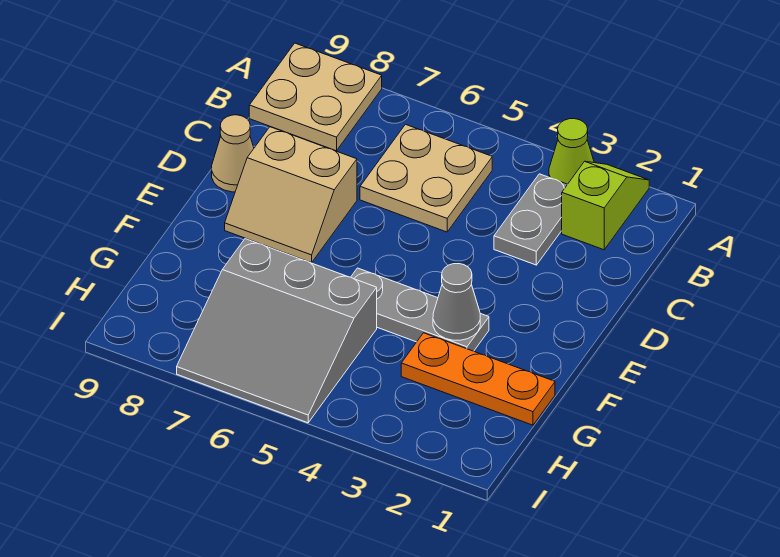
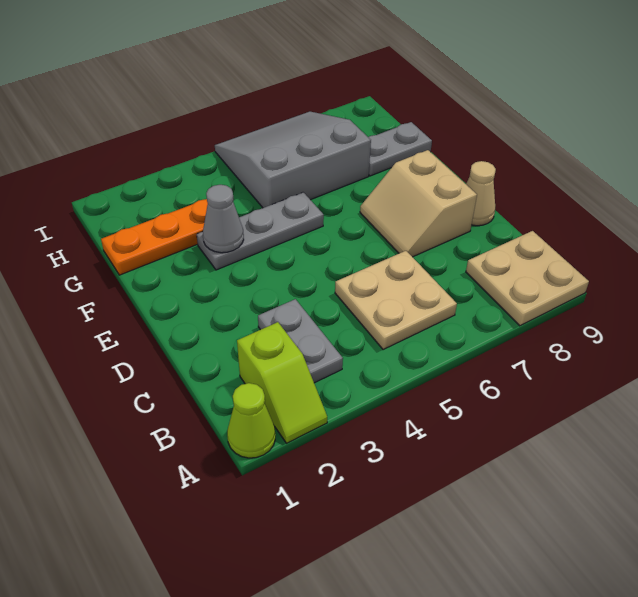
lime 1x1 cone [549,119,594,184] -> lime 1x1 cone moved to [227,383,275,458]
tan 2x2 slope [225,127,357,263] -> tan 2x2 slope turned to [360,150,477,257]
none -> grey 1x2 plate [368,122,432,176]

